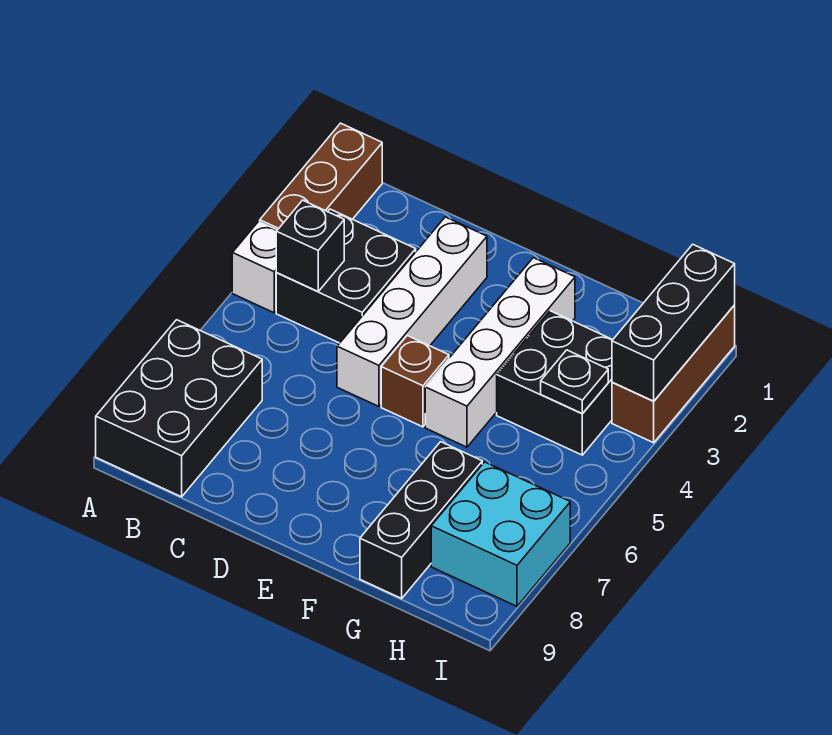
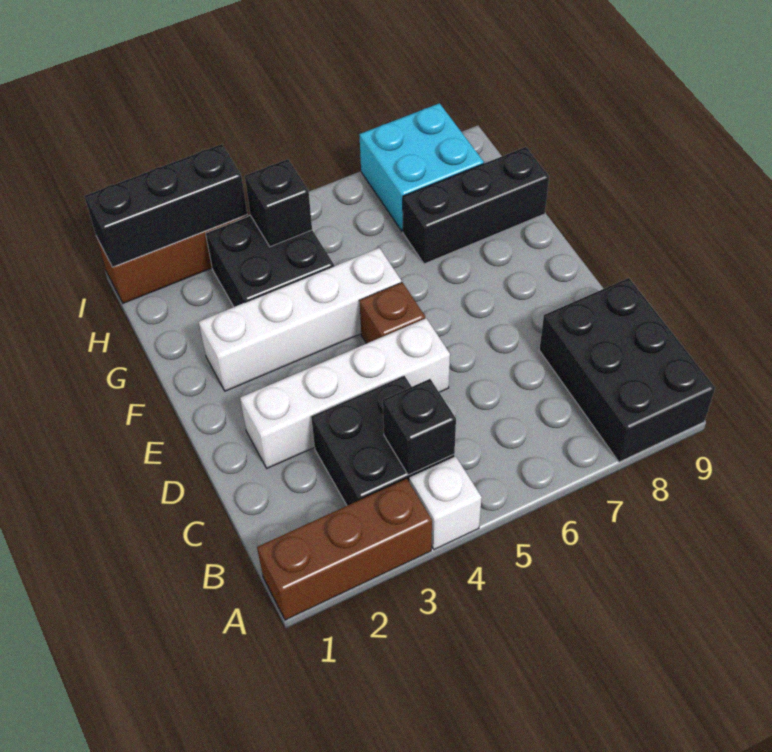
black 2x3 brick [96,320,262,497] -> black 2x3 brick turned to [539,278,715,462]
black 1x1 plate [541,350,608,414] -> black 1x1 brick [245,159,312,247]

